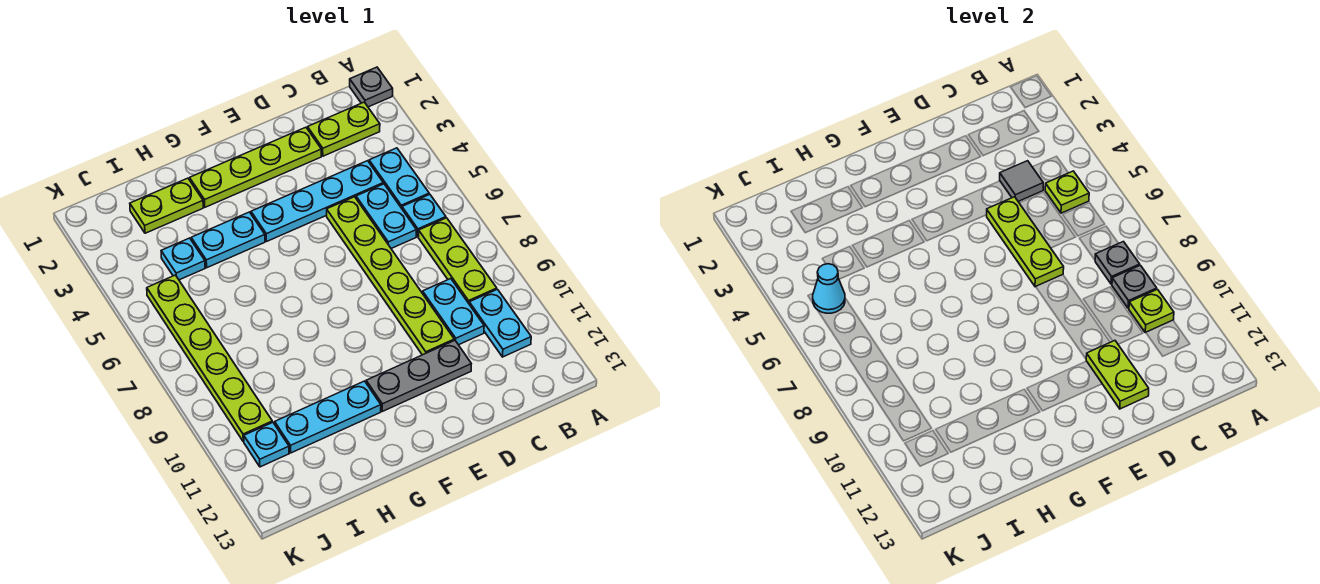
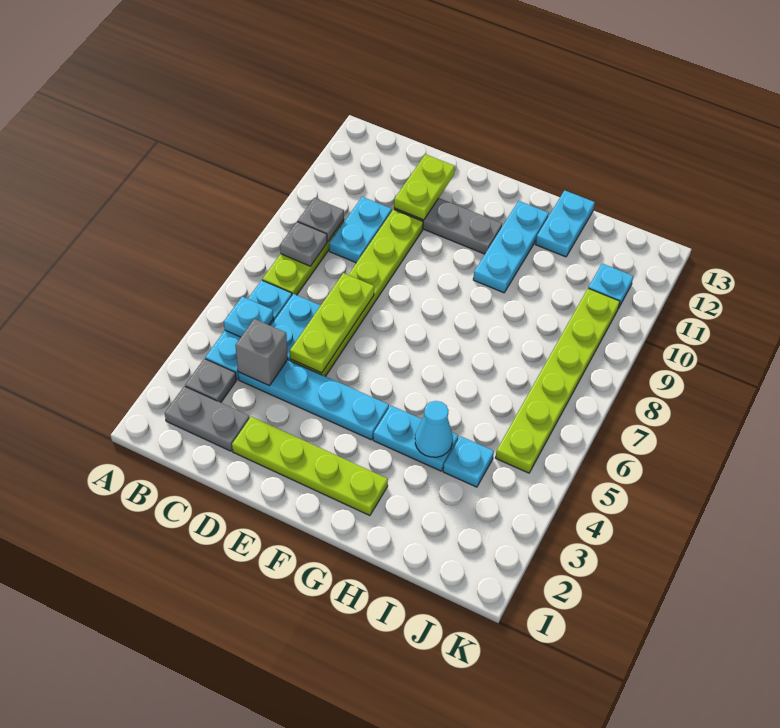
grey 1x1 plate [350,67,393,107] -> grey 1x1 plate moved to [185,359,236,403]
lime 1x2 plate [308,102,380,156] -> grey 1x2 plate [165,386,249,451]
lime 1x1 plate [1045,171,1089,213] -> cyan 1x1 plate [224,297,274,337]
cyan 1x2 plate [469,289,531,357] -> cyan 1x2 plate moved to [535,190,595,257]
lime 1x1 plate [1129,289,1174,333] -> none
grey 1x1 tile [1000,161,1043,201] -> grey 1x1 brick [236,319,288,386]
cyan 1x3 plate [275,381,381,453] -> cyan 1x3 plate turned to [473,201,549,293]
lime 1x2 plate [130,178,203,233] -> none
cyan 1x1 cone [813,264,845,313] -> cyan 1x1 cone moved to [415,401,453,457]

